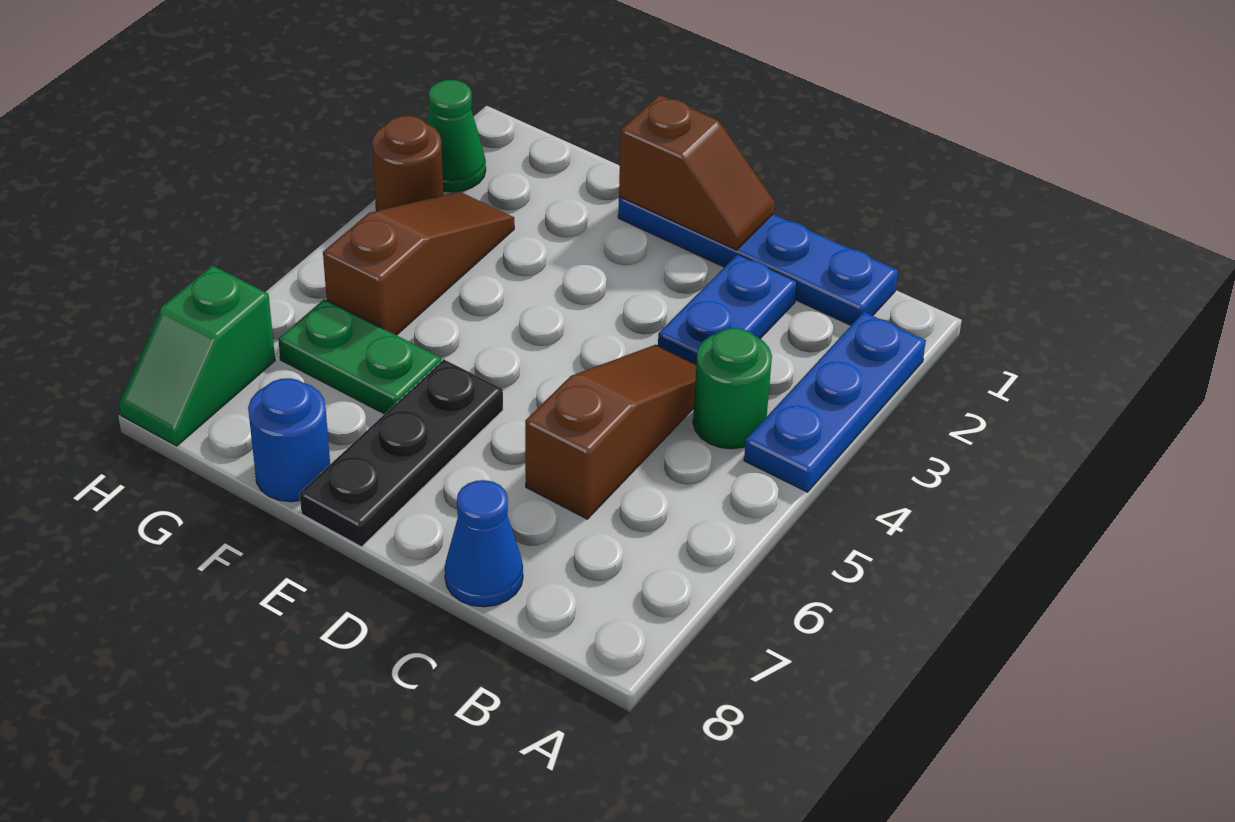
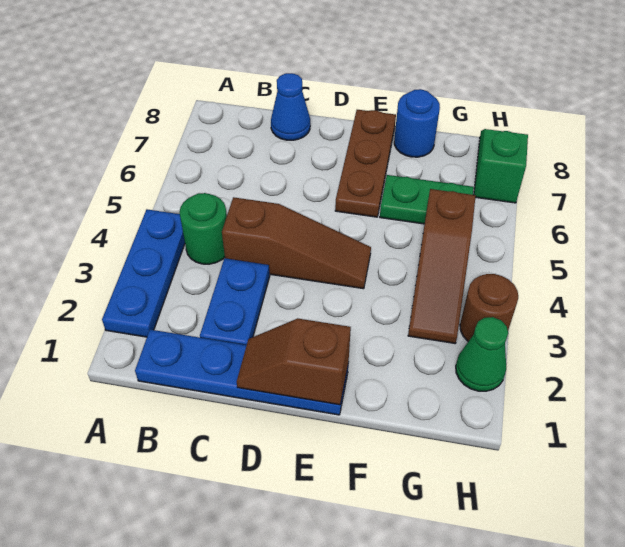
brown 1x3 slope [525,345,696,519] -> brown 1x3 slope turned to [222,197,371,289]
black 1x3 plate [300,359,503,547] -> brown 1x3 plate [335,110,396,217]

